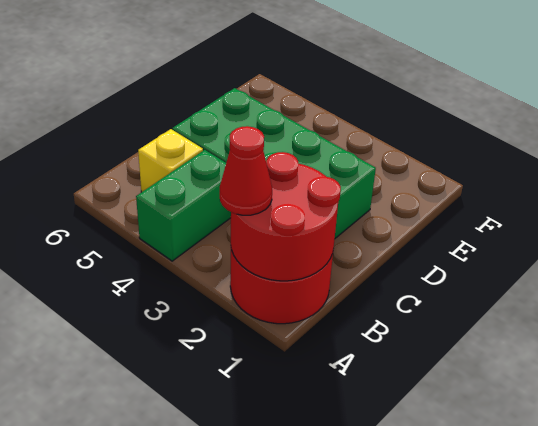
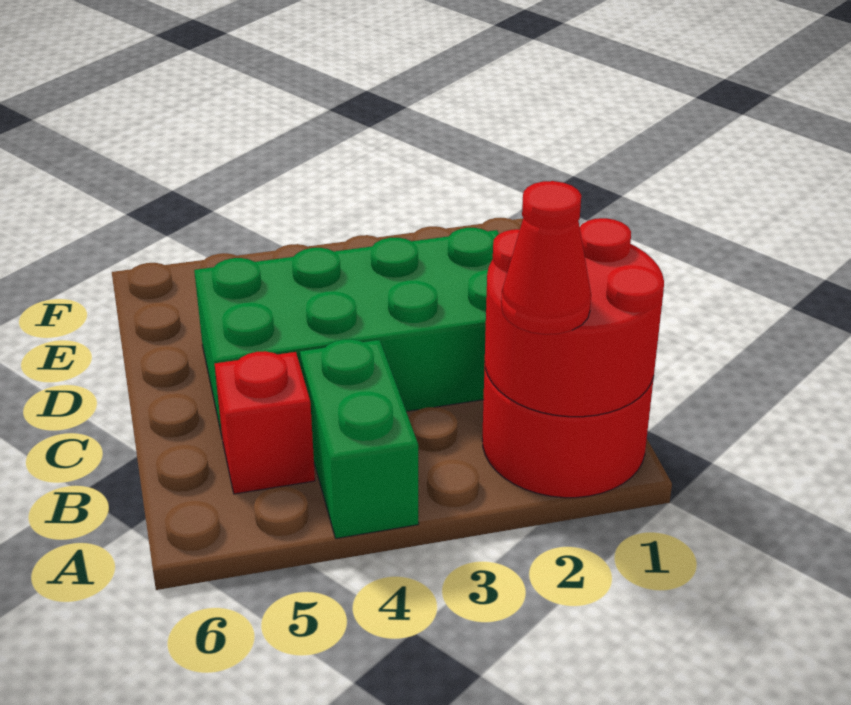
yellow 1x1 brick [138,129,203,192] -> red 1x1 brick [215,351,315,494]

